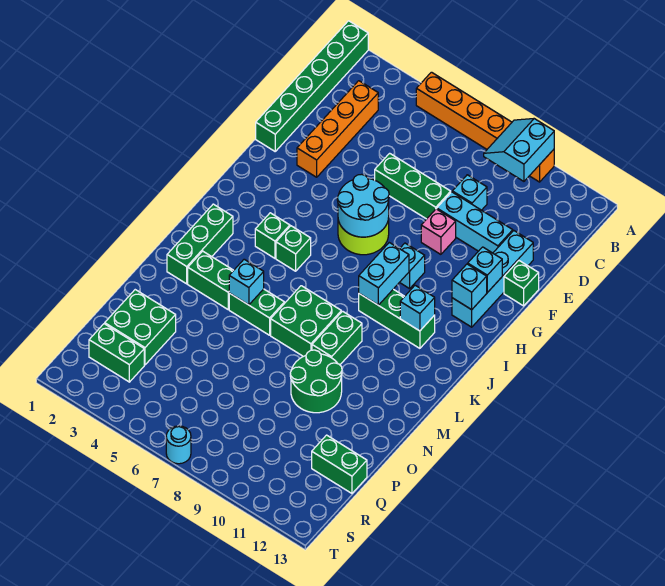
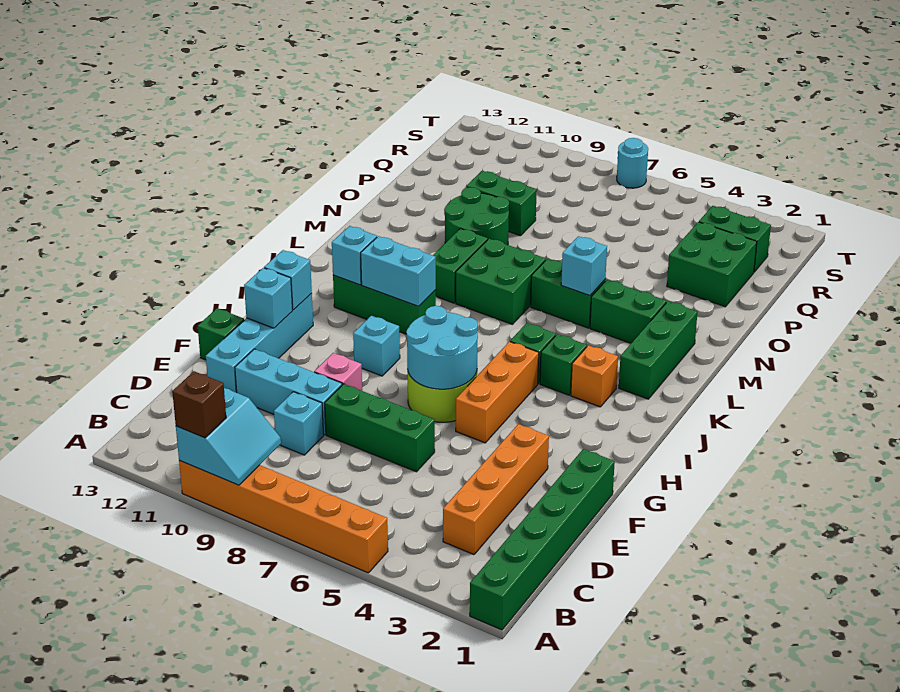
none -> brown 1x1 brick [172,371,226,438]
none -> orange 1x3 brick [456,341,539,443]
cyan 1x2 brick [359,243,409,305] -> cyan 1x2 brick turned to [361,236,436,306]
none -> orange 1x1 brick [571,345,618,407]
green 1x2 brick [312,435,367,493] -> green 1x2 brick moved to [466,171,537,236]

